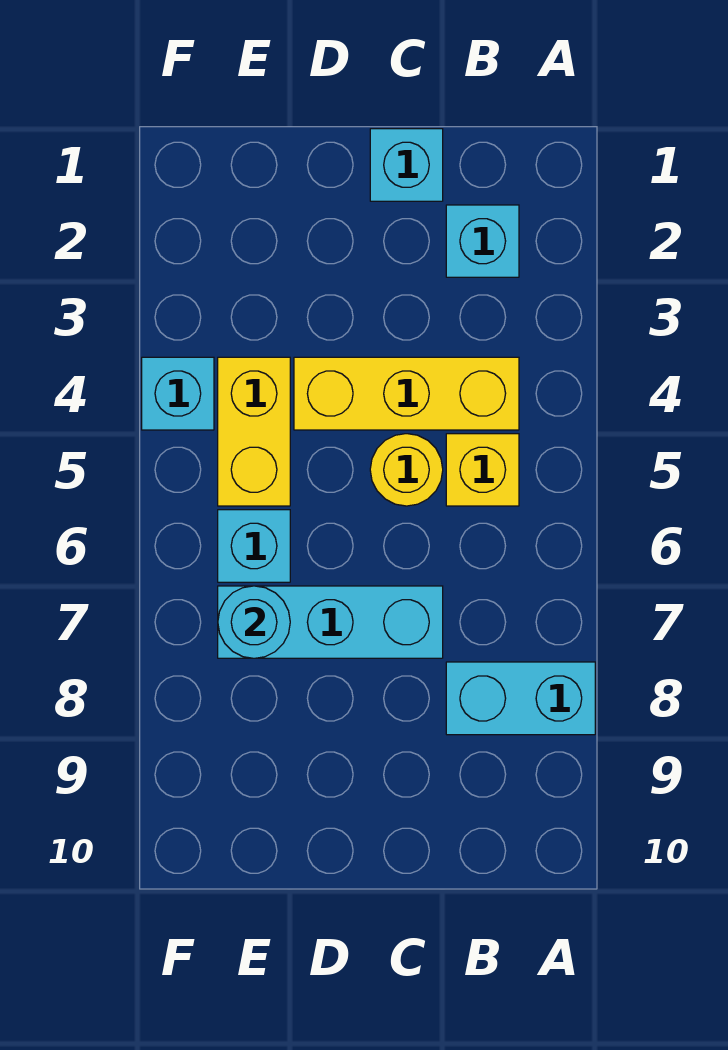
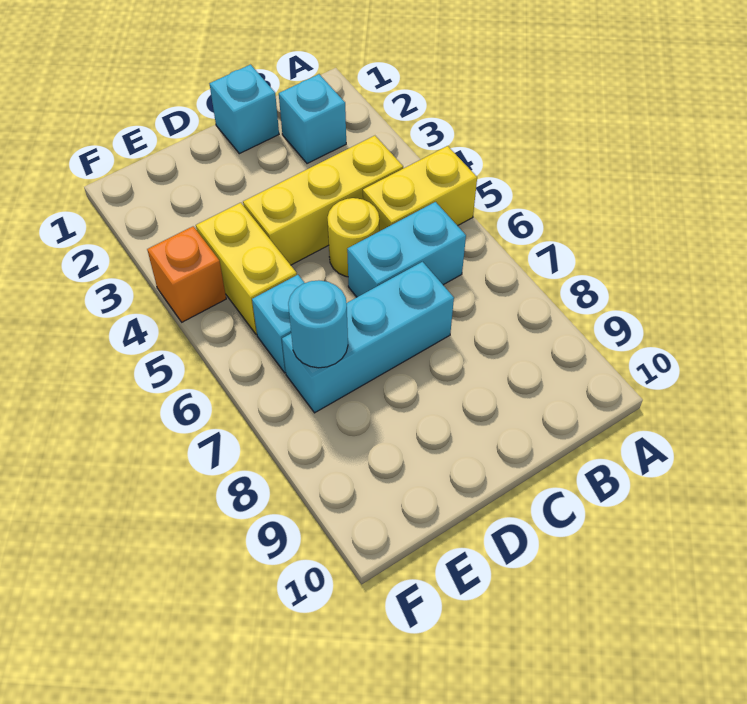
cyan 1x2 brick [446,662,595,735] -> cyan 1x2 brick moved to [347,202,466,297]
yellow 1x1 brick [446,434,519,506] -> yellow 1x2 brick [363,146,477,231]
cyan 1x1 brick [142,357,214,430] -> orange 1x1 brick [147,226,226,322]

